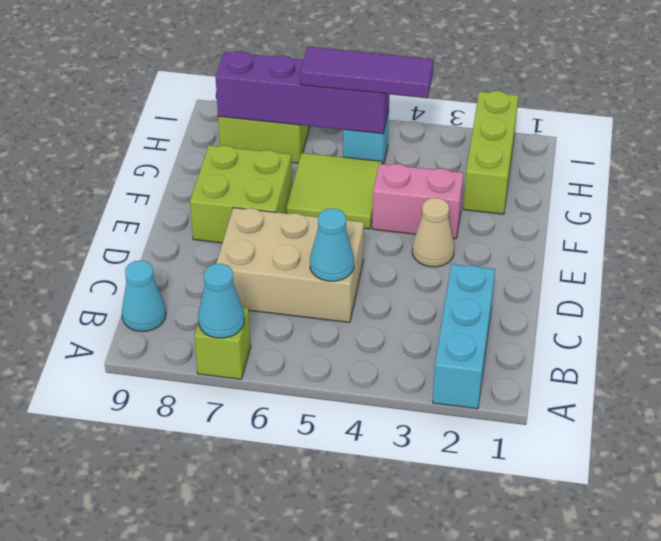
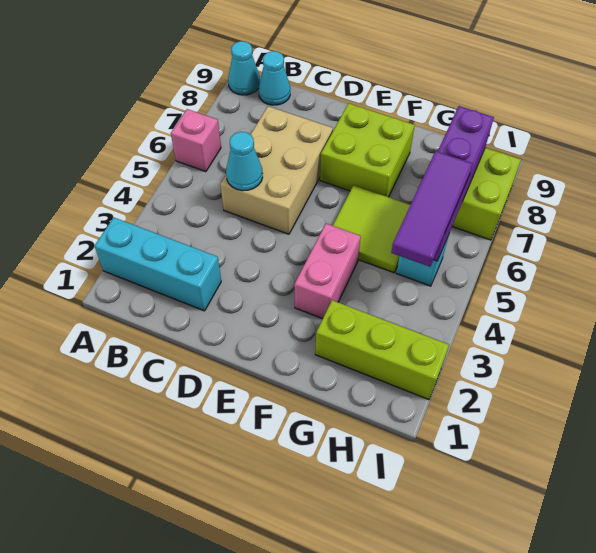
none -> pink 1x1 brick [171,109,221,172]
lime 1x1 brick [194,308,251,379] -> none
cyan 1x1 cone [198,264,244,338] -> cyan 1x1 cone moved to [228,41,260,95]
tan 1x1 cone [412,198,454,267] -> none

